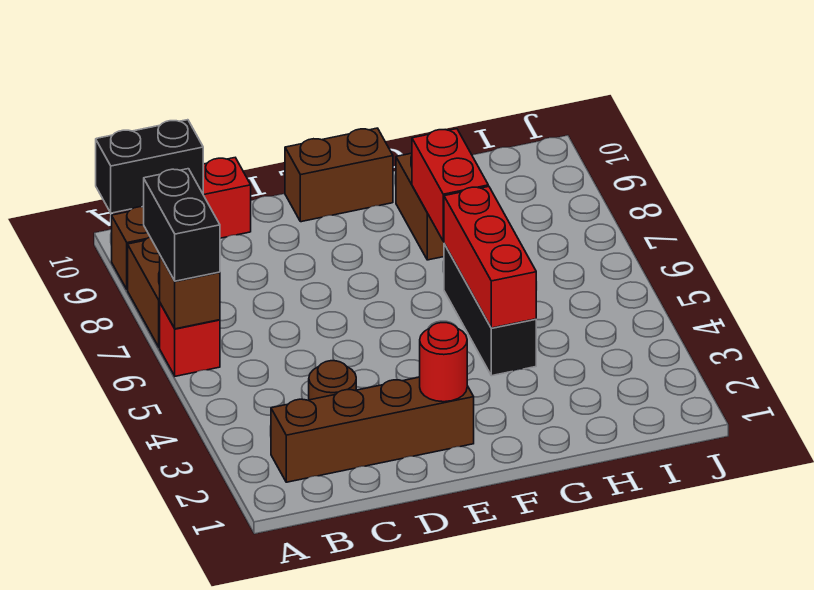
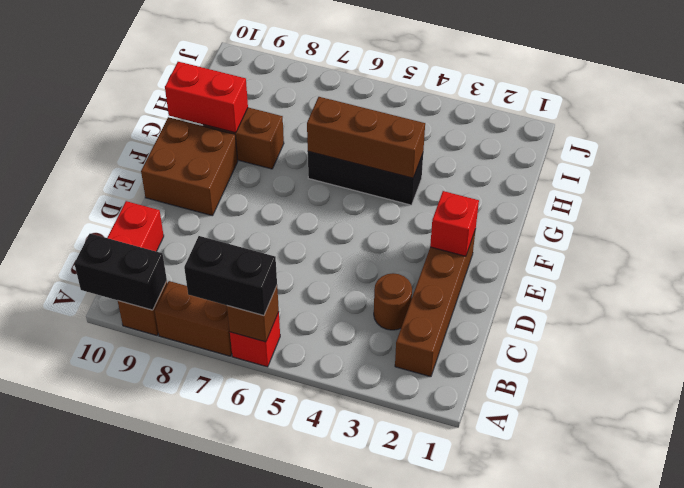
black 1x2 brick [96,120,203,213] -> black 1x2 brick turned to [74,234,167,310]
red 1x1 round brick [420,323,467,402] -> red 1x1 brick [430,191,479,256]
brown 1x2 brick [285,128,393,222] -> brown 2x2 brick [141,117,238,216]
red 1x3 brick [444,186,536,328] -> brown 1x3 brick [307,97,425,178]
red 1x2 brick [412,129,488,241] -> red 1x2 brick moved to [165,62,248,133]

